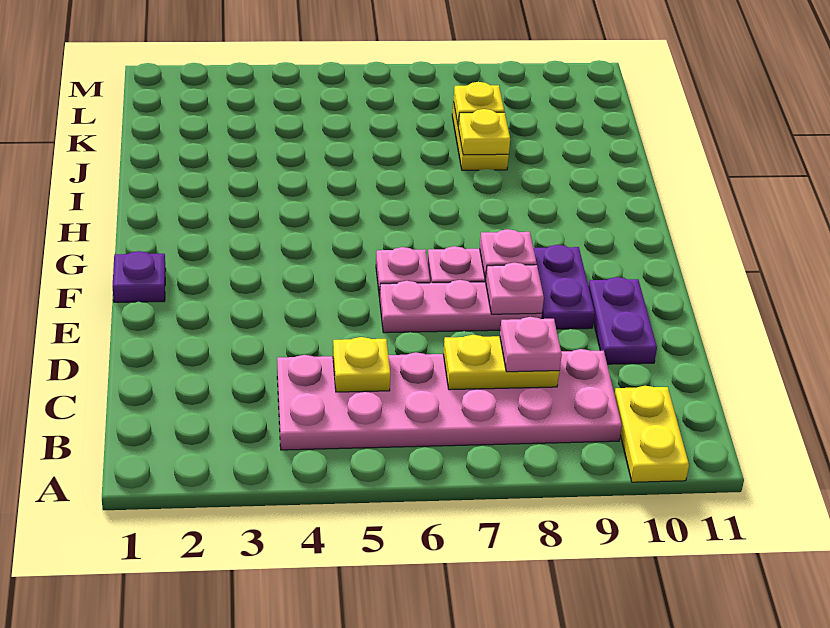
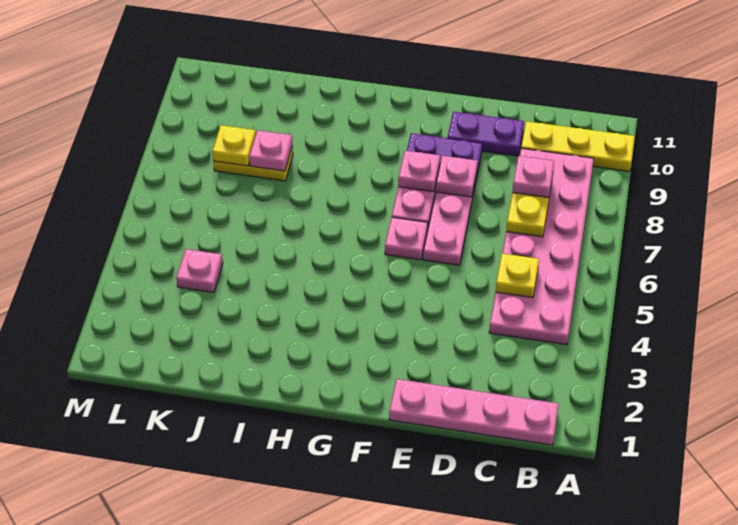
yellow 1x2 plate [614,386,689,482] -> yellow 1x3 plate [521,121,635,171]
none -> pink 1x4 plate [389,379,559,445]
purple 1x1 plate [113,251,166,302] -> none
yellow 1x1 plate [458,109,510,155] -> pink 1x1 plate [249,130,292,171]
none -> pink 1x1 plate [176,249,223,293]

